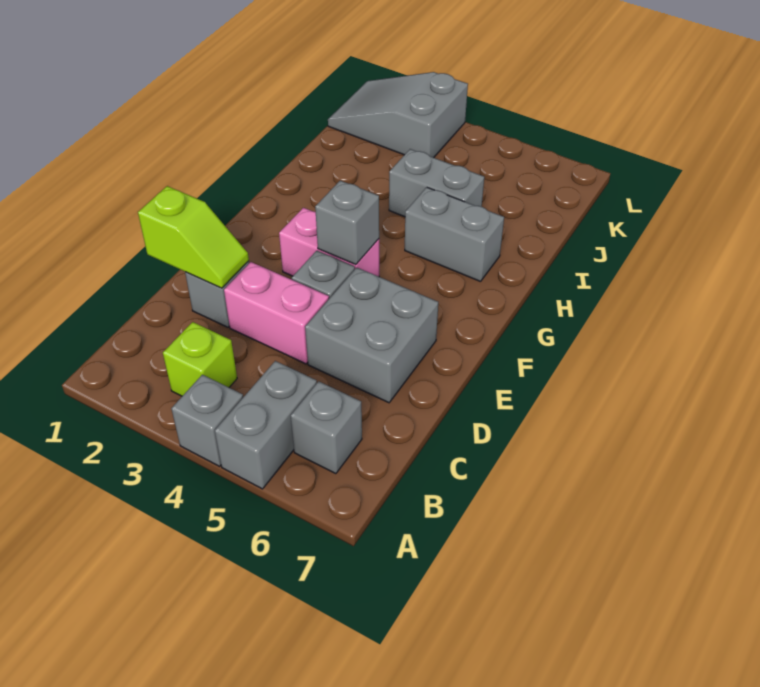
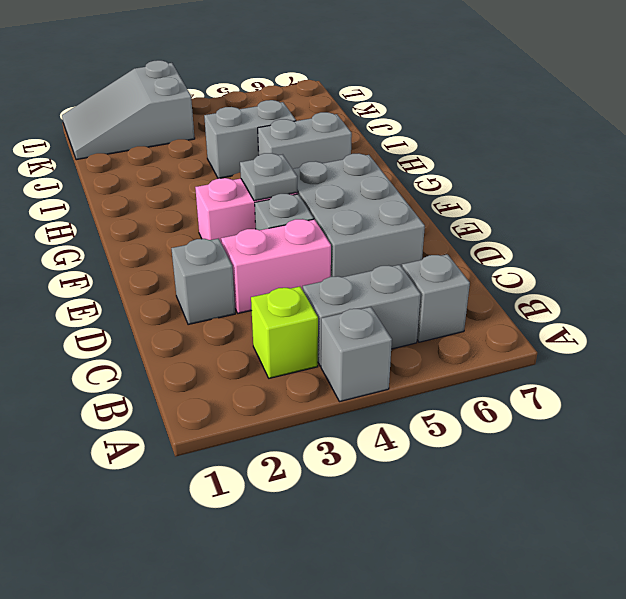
grey 1x2 brick [215,361,317,489] -> grey 1x2 brick turned to [303,265,421,366]
lime 1x2 slope [138,186,249,288] -> none
grey 2x2 brick [305,268,438,403] -> grey 2x3 brick [293,153,425,277]
grey 1x1 brick [315,181,379,265] -> grey 1x1 plate [240,153,298,201]

